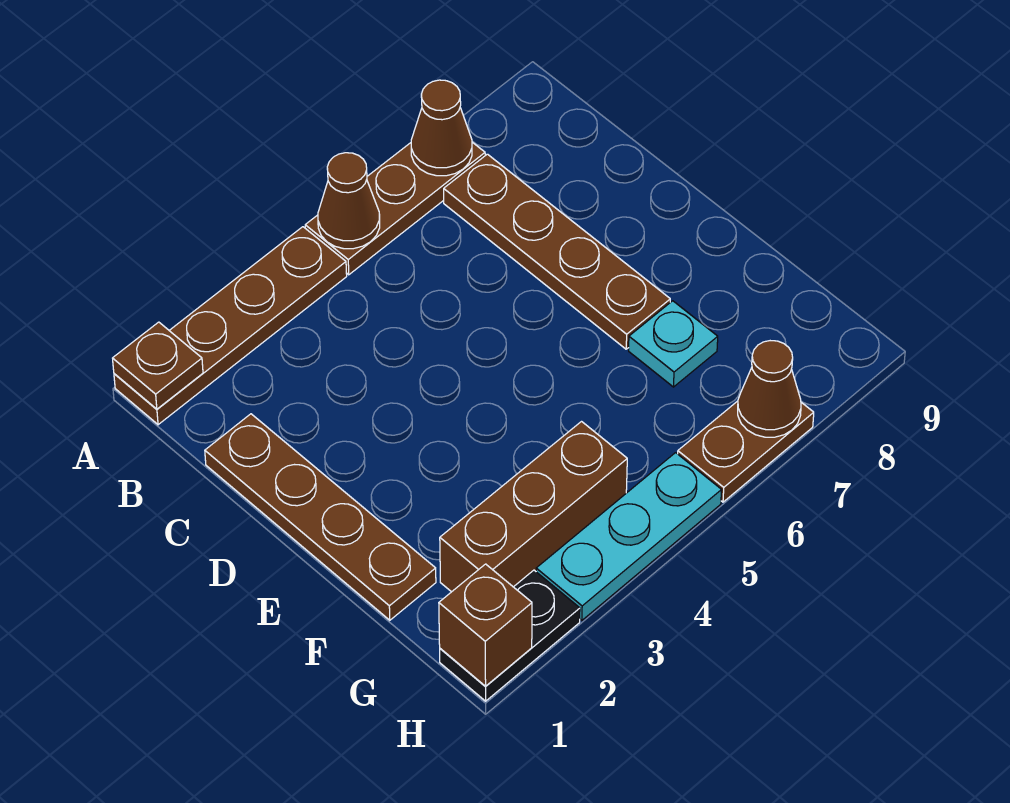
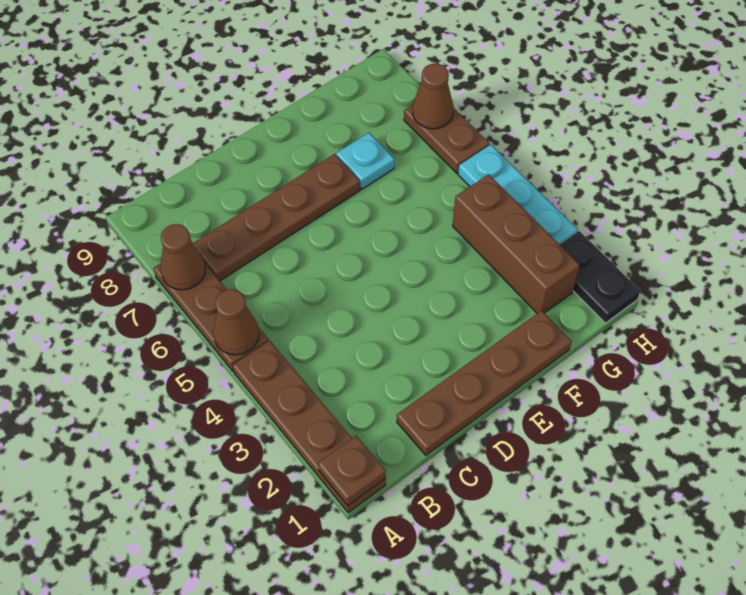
brown 1x1 brick [439,564,532,686] -> none

